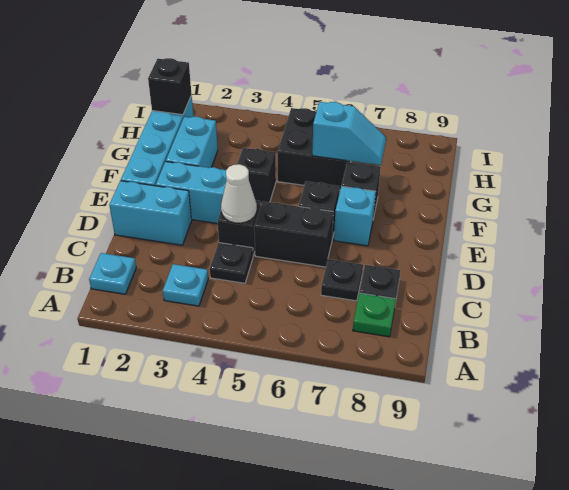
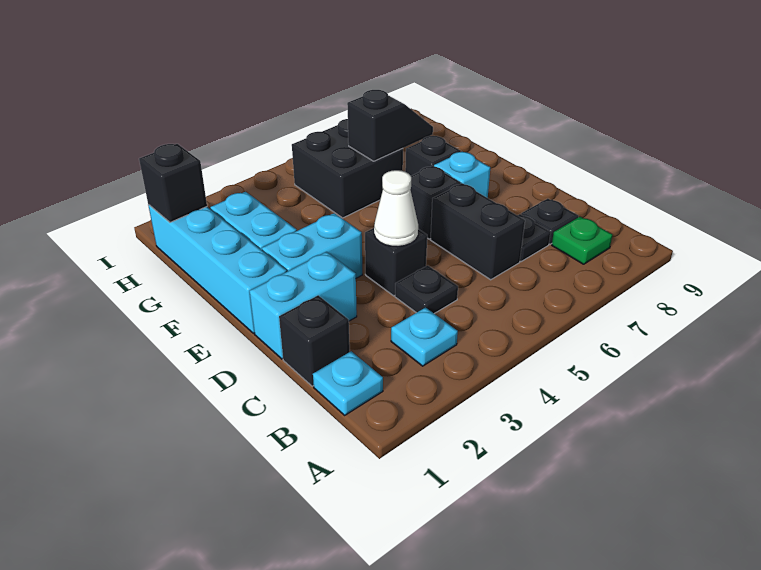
black 1x2 brick [254,201,333,267] -> black 1x2 brick turned to [431,183,525,280]
black 1x1 brick [237,148,276,204] -> black 1x1 brick moved to [279,295,350,386]
cyan 1x2 slope [312,102,386,165] -> black 1x2 slope [347,90,433,161]

